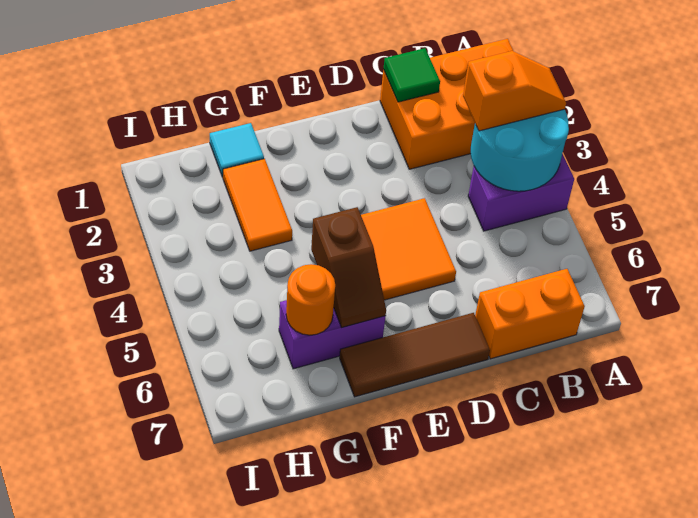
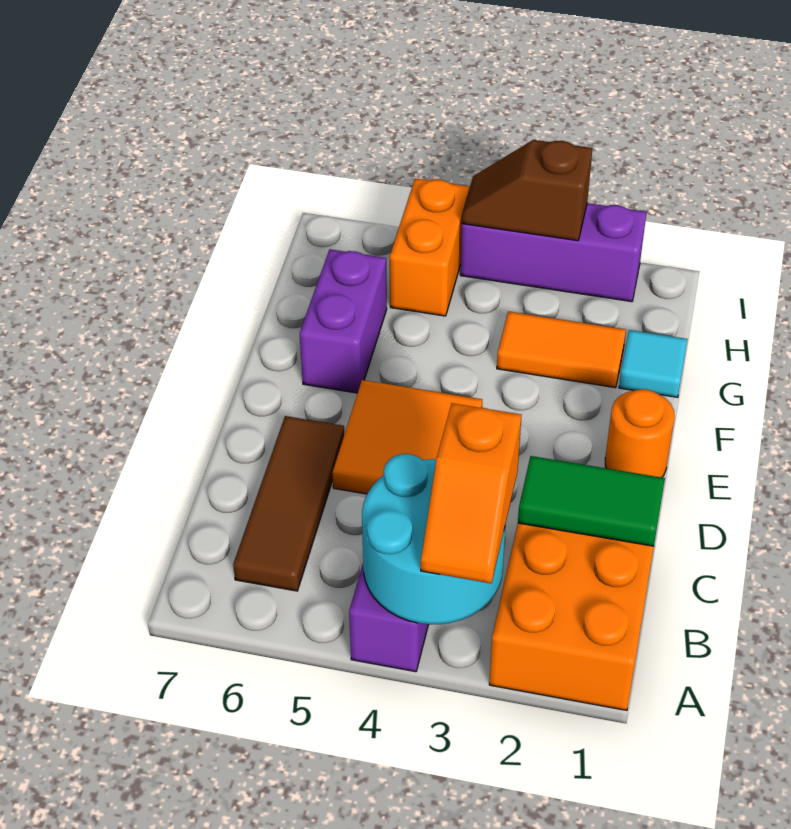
orange 1x2 brick [475,269,585,359] -> orange 1x2 brick moved to [390,178,470,316]
green 1x1 tile [383,48,440,102] -> green 1x2 tile [518,456,665,546]
brown 1x3 tile [340,313,490,397] -> brown 1x3 tile moved to [233,416,344,591]
brown 1x2 slope [311,207,386,327] -> brown 1x2 slope moved to [462,140,593,241]
orange 1x1 round brick [286,264,335,335] -> orange 1x1 round brick moved to [605,389,675,477]
none -> purple 1x3 brick [460,203,647,302]

